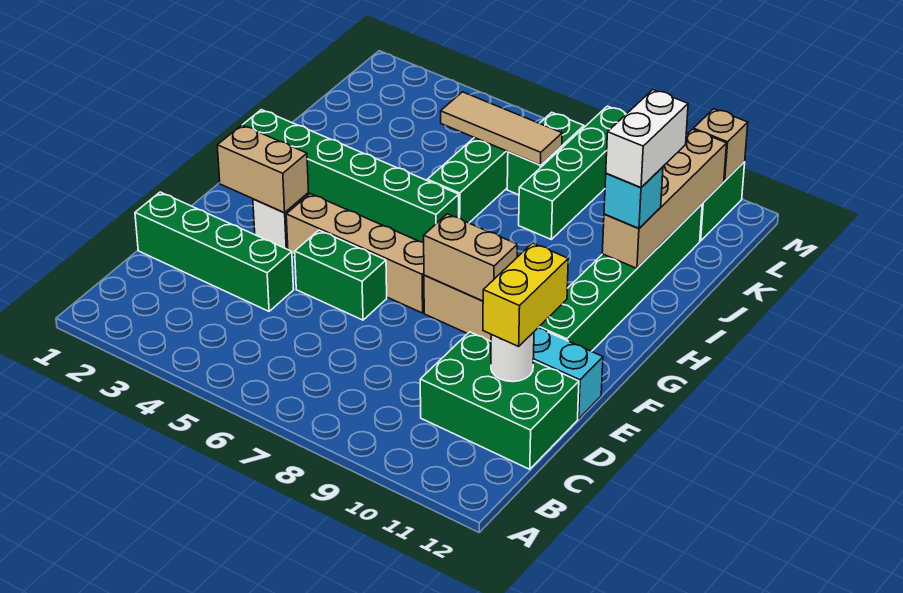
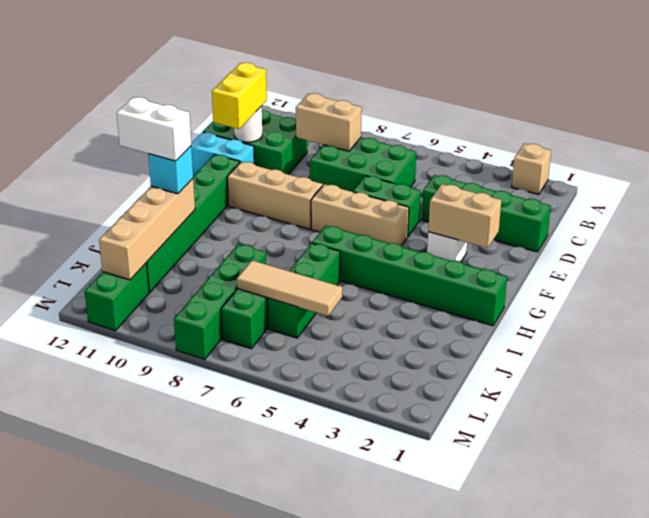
none -> green 2x3 brick [310,138,416,192]
tan 1x4 brick [286,194,424,313] -> tan 1x3 brick [311,184,409,246]
tan 1x2 brick [424,214,517,301] -> tan 1x2 brick moved to [296,93,362,151]
white 1x2 brick [606,90,688,187] -> white 1x2 brick turned to [117,97,191,161]
tan 1x1 brick [693,109,748,181] -> tan 1x1 brick moved to [512,143,551,194]

